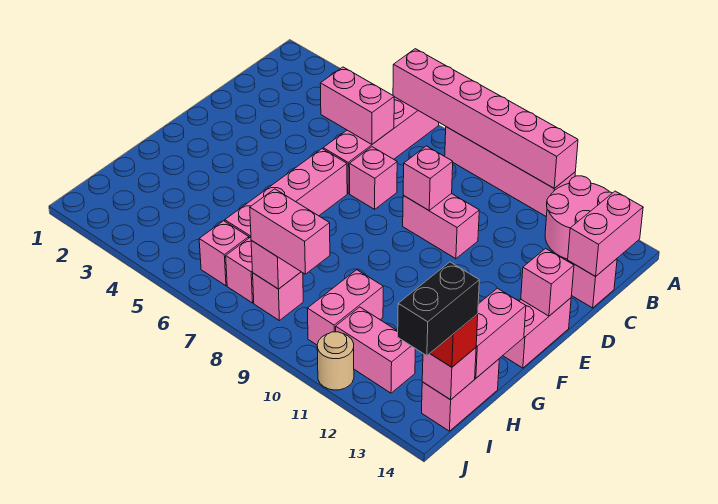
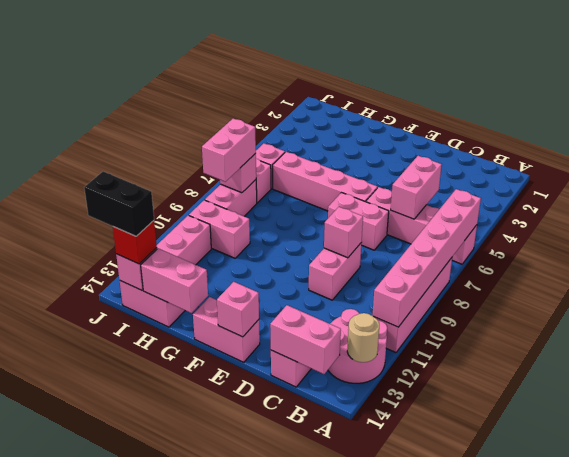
pink 1x1 brick [349,147,397,209] -> pink 1x2 brick [328,193,389,250]
pink 1x1 brick [253,272,303,321] -> pink 1x2 brick [205,180,257,216]
tan 1x1 round brick [317,332,354,390] -> tan 1x1 round brick moved to [347,313,379,362]

